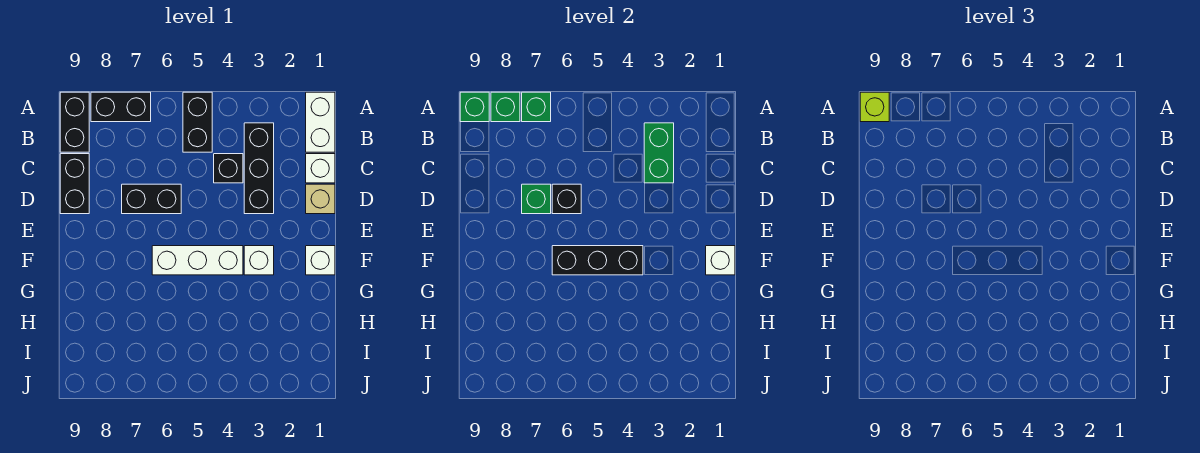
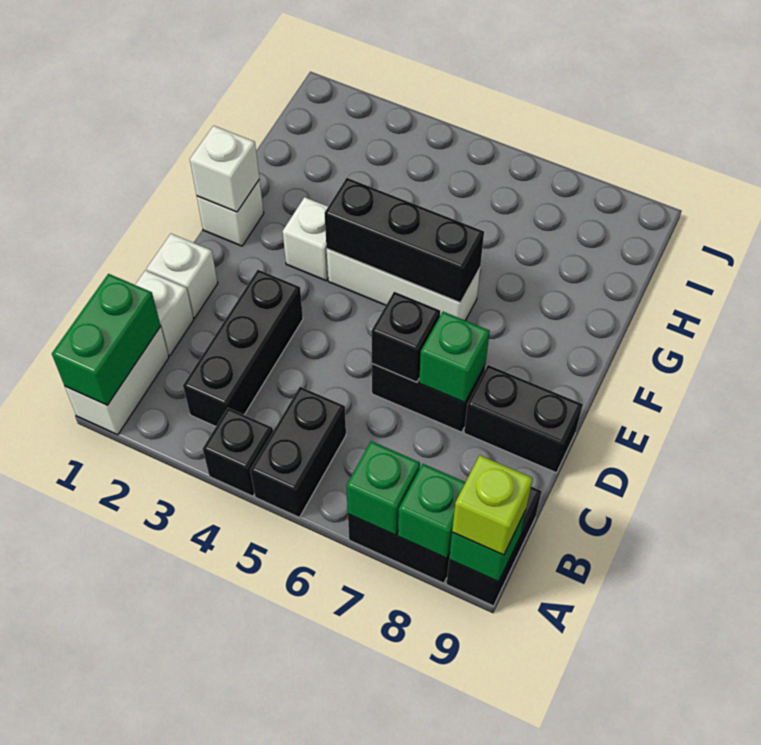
green 1x2 brick [644,123,674,183] -> green 1x2 brick moved to [52,274,161,405]
black 1x1 brick [214,154,243,183] -> black 1x1 brick moved to [203,408,273,496]
black 1x2 brick [60,154,89,214] -> black 1x2 brick turned to [464,365,583,473]
tan 1x1 brick [306,184,335,214] -> white 1x1 brick [147,234,218,318]

